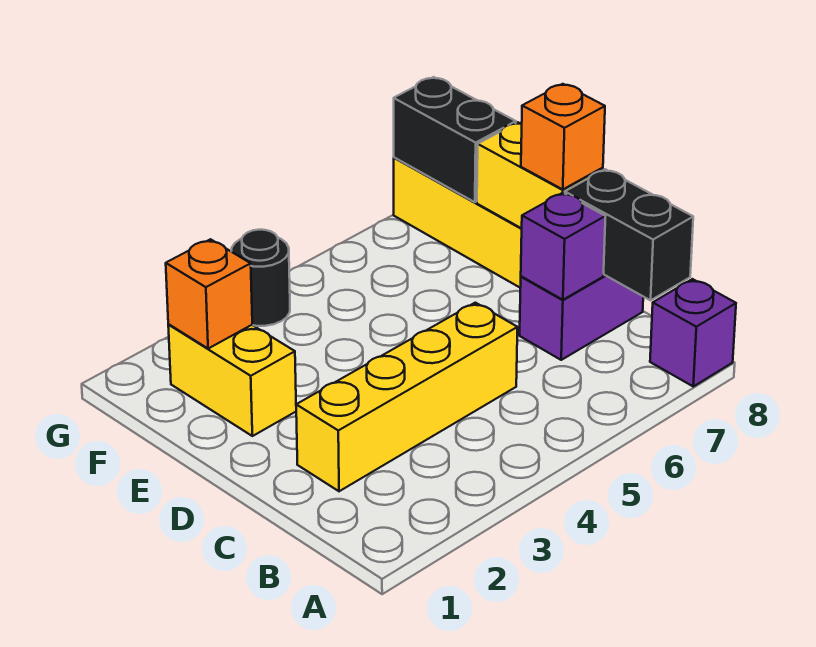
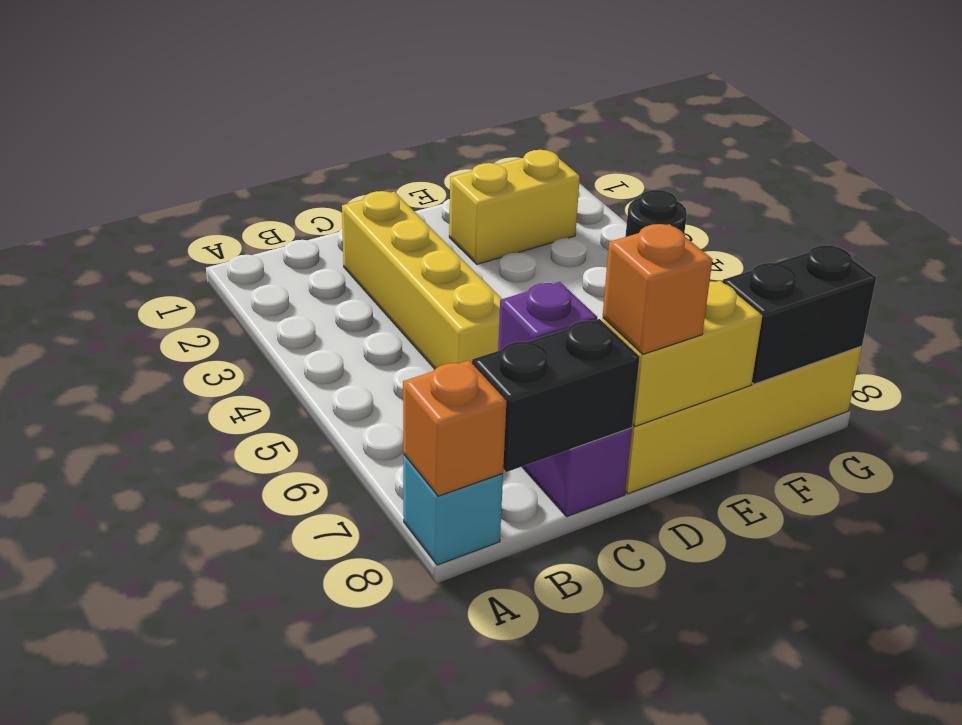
purple 1x1 brick [650,279,736,386] -> cyan 1x1 brick [403,454,503,565]
orange 1x1 brick [166,239,252,349] -> orange 1x1 brick moved to [403,360,506,496]

